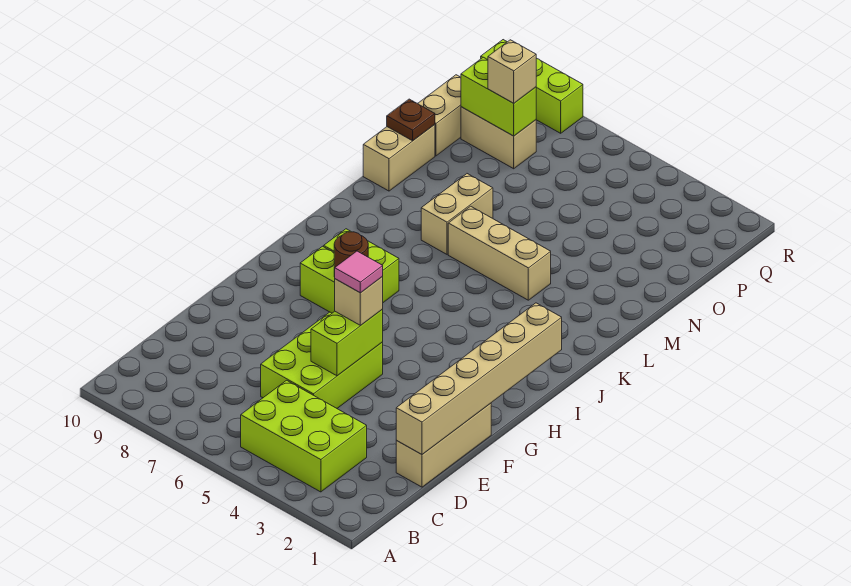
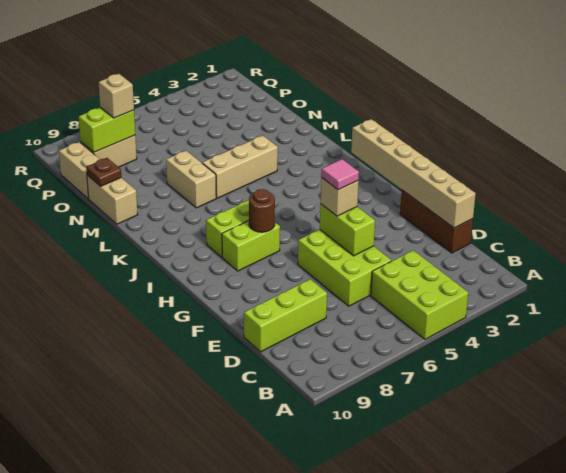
lime 2x3 brick [241,380,367,492] -> lime 2x3 brick turned to [371,250,468,339]
tan 1x3 brick [396,403,491,487] -> brown 1x3 brick [400,190,473,253]
lime 1x3 brick [481,40,583,133] -> lime 1x3 brick moved to [244,279,327,352]

